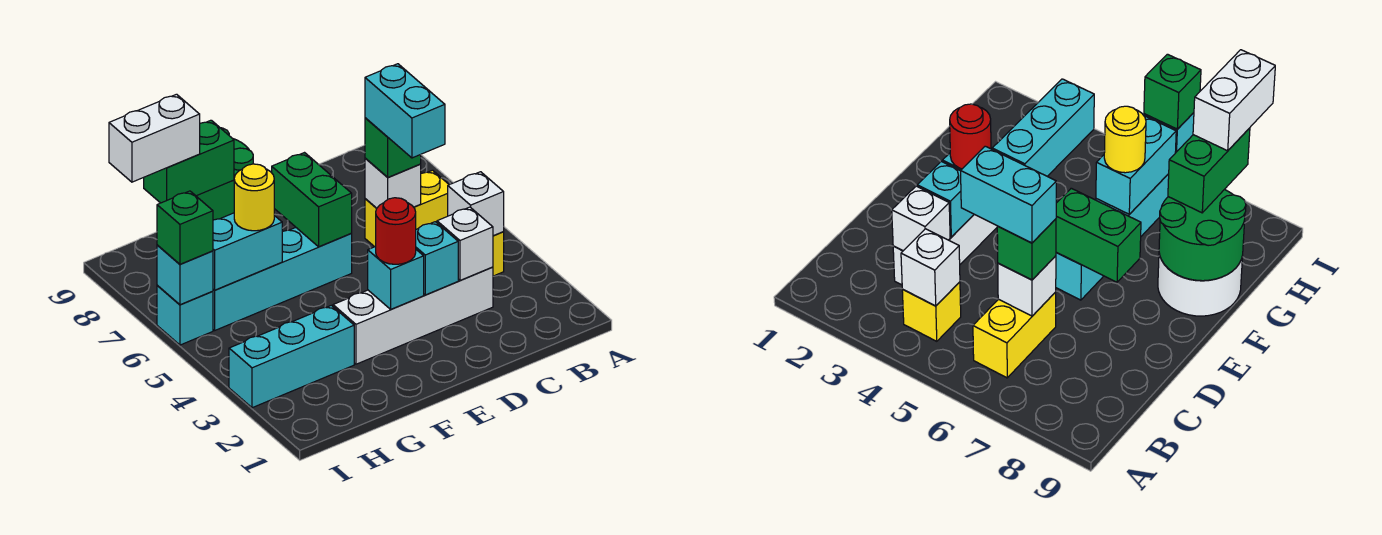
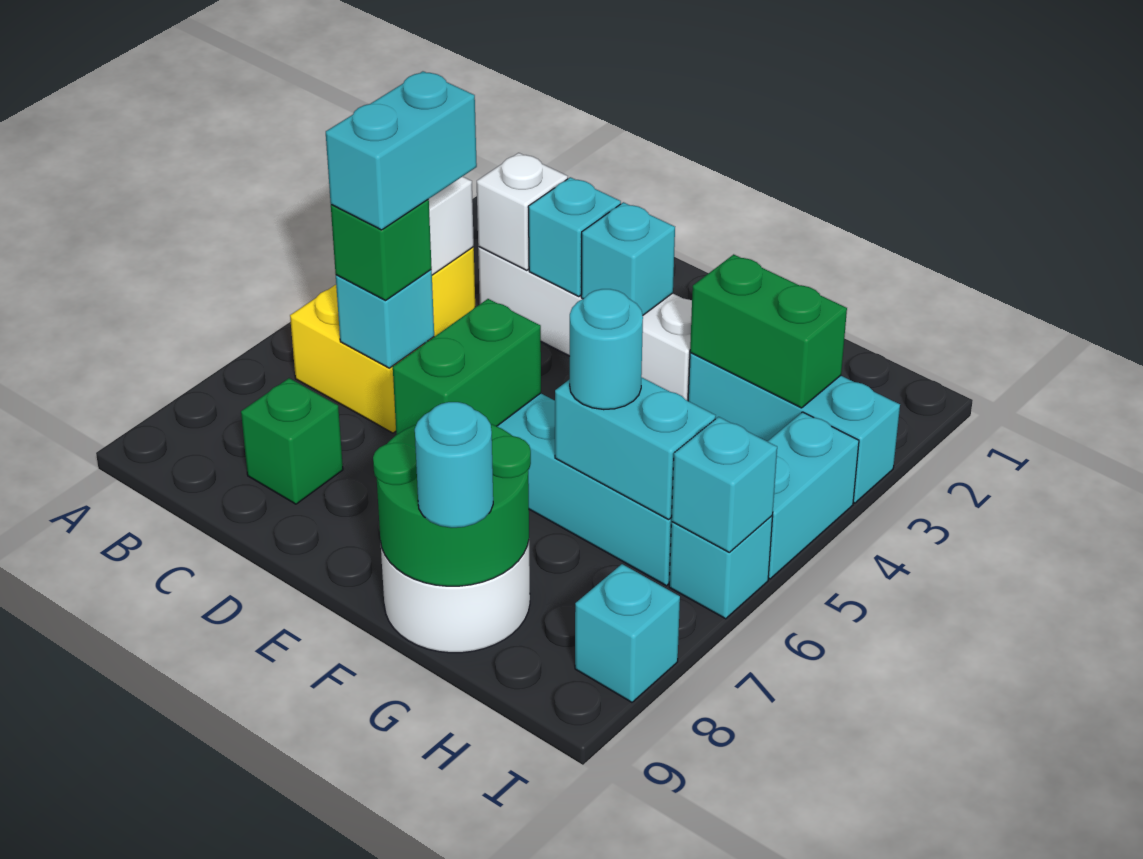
white 1x1 brick [365,158,421,208] -> cyan 1x1 brick [336,270,434,368]
red 1x1 round brick [376,198,416,264] -> none
yellow 1x1 round brick [234,164,274,231] -> cyan 1x1 round brick [570,289,643,410]
green 1x2 brick [144,120,234,203] -> green 1x2 brick moved to [690,254,847,408]
none -> cyan 1x1 round brick [415,402,493,528]
white 1x2 brick [109,94,200,182] -> none
none -> cyan 1x2 brick [767,412,859,579]
green 1x1 brick [157,191,213,264] -> green 1x1 brick moved to [241,378,343,504]
none -> cyan 1x1 brick [575,564,680,702]

